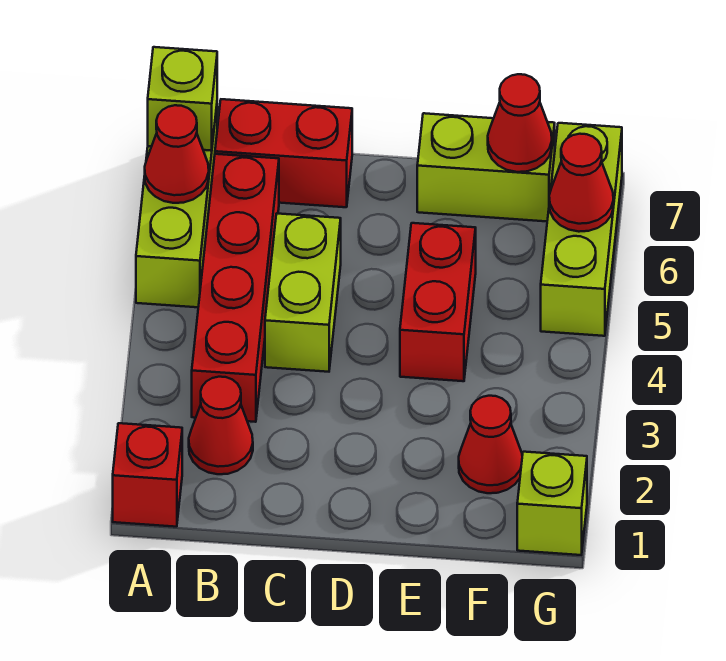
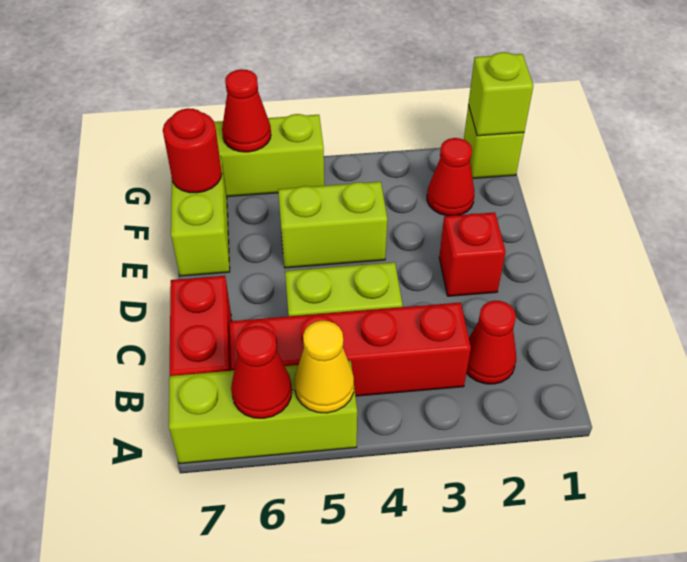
red 1x1 brick [113,423,182,527] -> red 1x1 brick moved to [439,212,506,296]
none -> yellow 1x1 cone [294,321,354,413]
lime 1x1 brick [148,47,217,151] -> lime 1x1 brick moved to [468,52,533,136]
red 1x2 brick [400,223,476,381] -> lime 1x2 brick [278,182,387,268]
red 1x1 cone [488,74,552,172] -> red 1x1 round brick [163,108,222,193]

